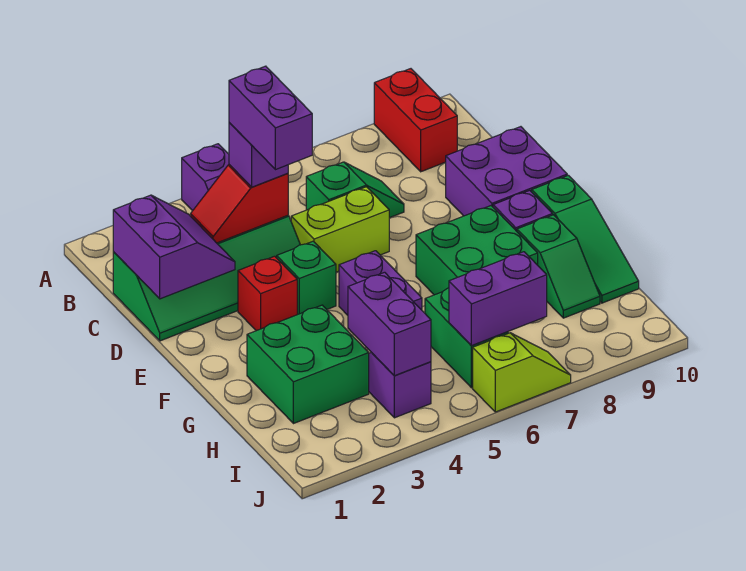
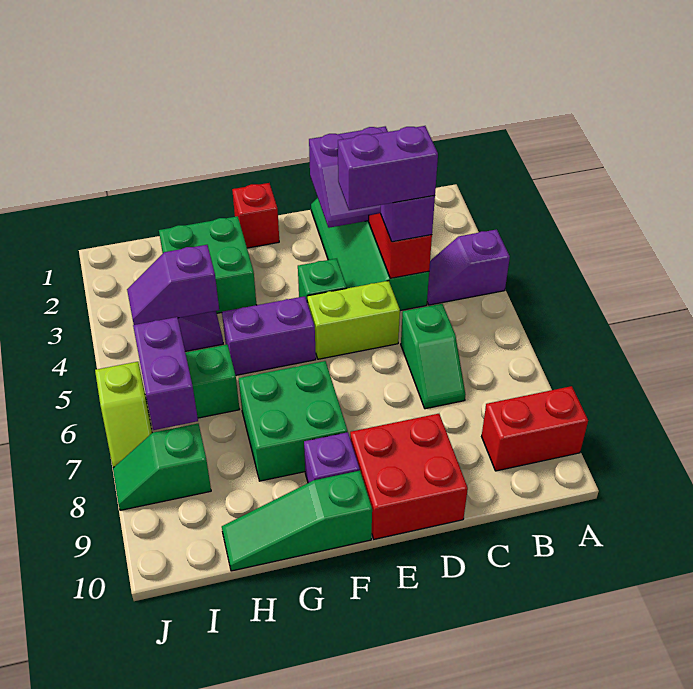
lime 1x2 brick [291,187,389,272] -> lime 1x2 brick turned to [307,281,400,359]
purple 2x2 brick [446,127,567,216] -> red 2x2 brick [350,414,468,539]
red 1x1 brick [238,256,297,331] -> red 1x1 brick moved to [232,183,279,248]
green 1x2 slope [517,215,600,318] -> green 1x2 slope moved to [113,424,211,510]
purple 1x2 brick [348,272,431,376] -> purple 1x2 slope [127,245,219,325]

